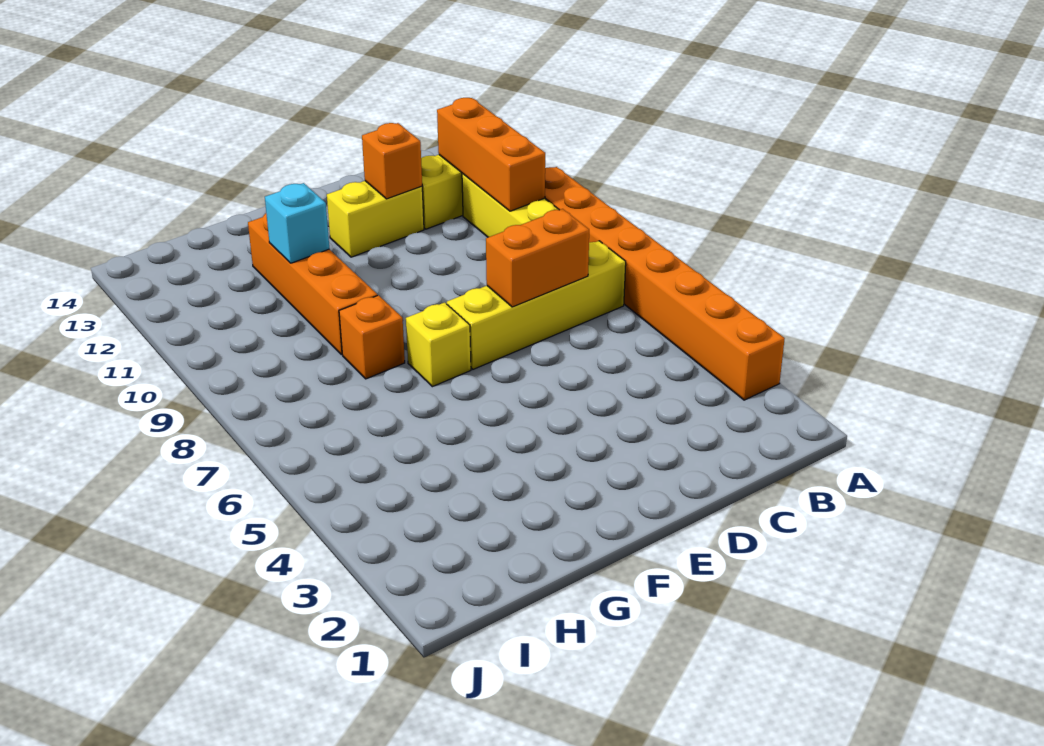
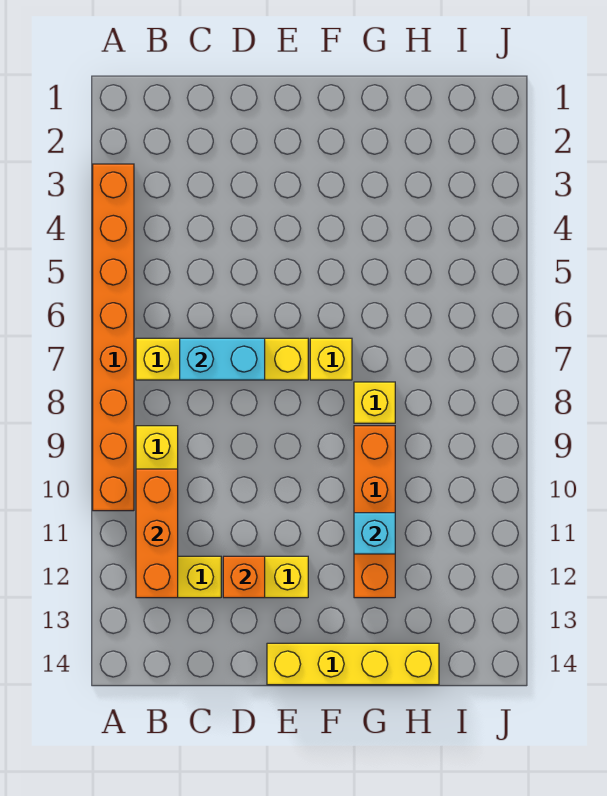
orange 1x2 brick [486,209,589,307] -> cyan 1x2 brick [180,338,265,380]
none -> yellow 1x4 brick [267,643,439,685]
orange 1x1 brick [339,295,405,379] -> yellow 1x1 brick [354,382,395,423]

